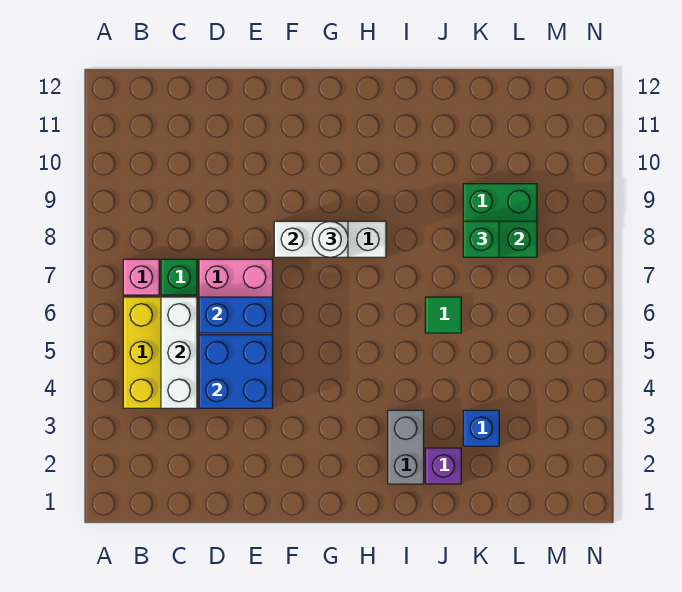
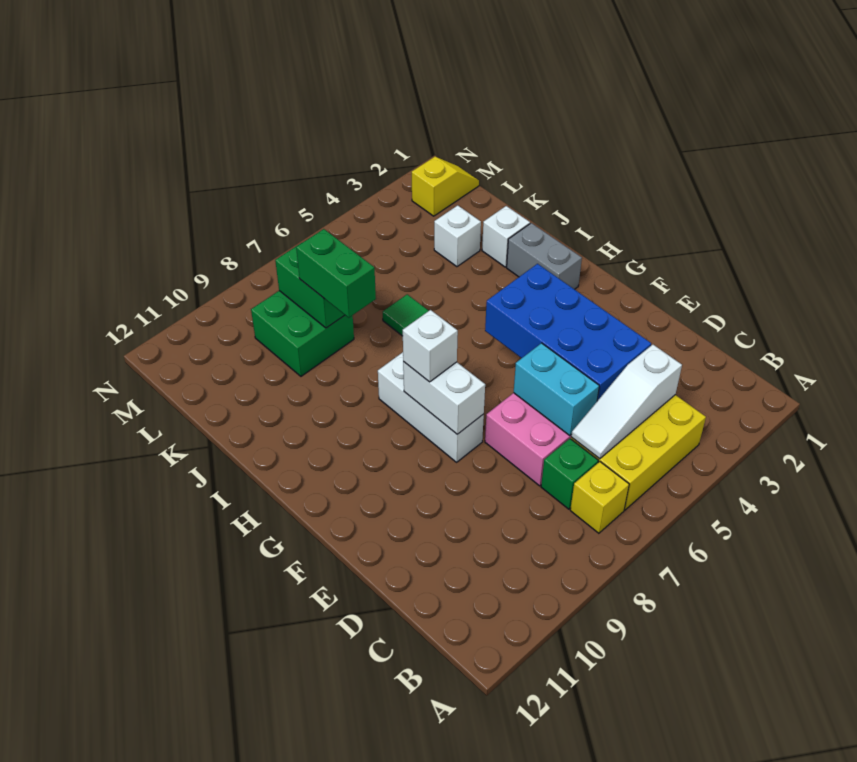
pink 1x1 brick [123,259,159,295] -> yellow 1x1 brick [570,462,629,533]
white 1x3 brick [161,297,197,408] -> white 1x3 slope [571,345,682,459]
blue 2x2 brick [199,335,273,408] -> blue 2x4 brick [485,264,651,401]
blue 1x2 brick [199,297,273,333] -> cyan 1x2 brick [514,343,599,436]
white 1x1 round brick [312,221,348,257] -> white 1x1 brick [403,310,458,382]
grey 1x2 brick [388,410,424,484] -> grey 1x2 brick turned to [507,223,582,289]
purple 1x1 brick [425,448,461,484] -> white 1x1 brick [482,206,530,267]
blue 1x1 brick [463,410,499,446] -> white 1x1 brick [434,205,481,267]
green 1x1 brick [463,221,499,257] -> green 1x2 brick [296,229,376,318]
none -> yellow 1x2 slope [412,157,479,216]

